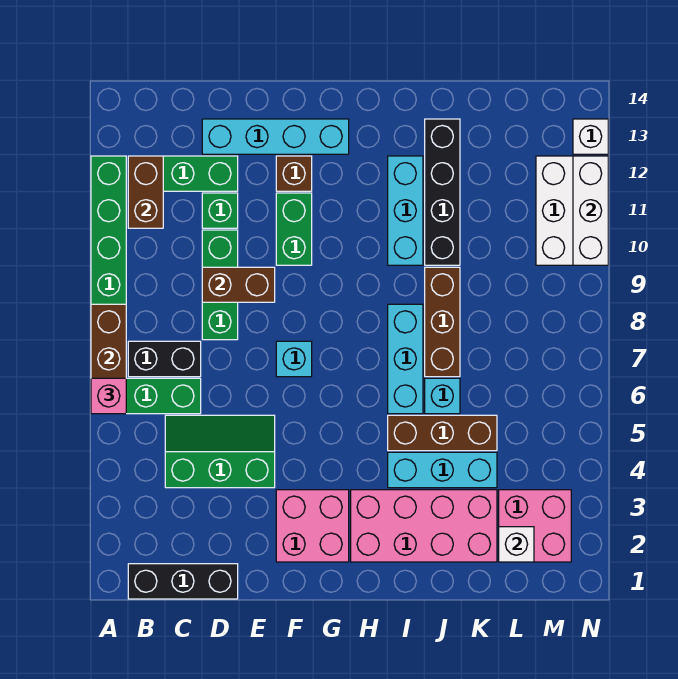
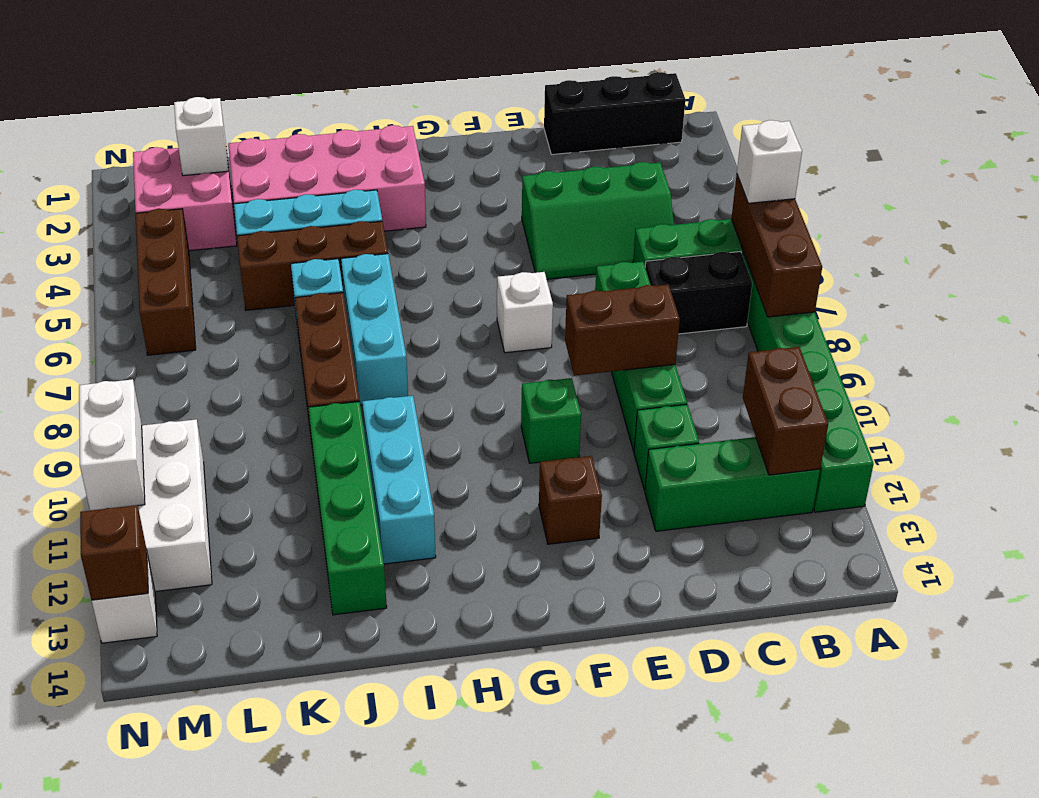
pink 1x1 brick [91,378,126,414] -> white 1x1 brick [737,120,802,203]
green 1x3 brick [202,230,238,340] -> green 1x4 brick [595,262,687,451]
cyan 1x4 brick [202,119,349,154] -> none
pink 2x2 brick [276,490,349,562] -> none
cyan 1x1 brick [276,341,312,377] -> white 1x1 brick [497,272,553,353]
green 1x2 brick [276,193,312,265] -> green 1x1 brick [521,378,581,463]
black 1x4 brick [425,119,460,265] -> green 1x4 brick [308,401,387,615]
none -> brown 1x3 brick [136,209,196,355]
white 1x3 brick [573,156,608,265] -> white 1x2 brick [79,379,145,511]
none -> brown 1x1 brick [80,505,148,600]

